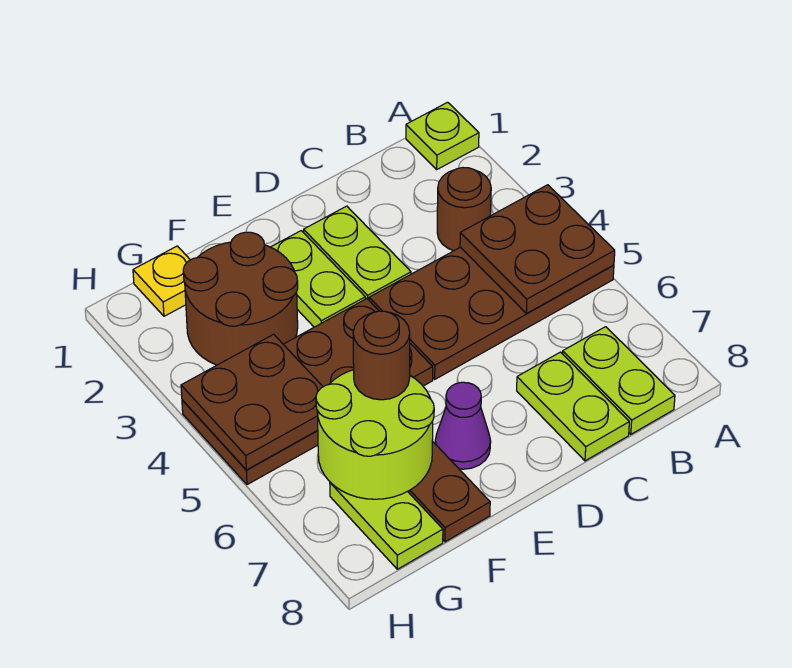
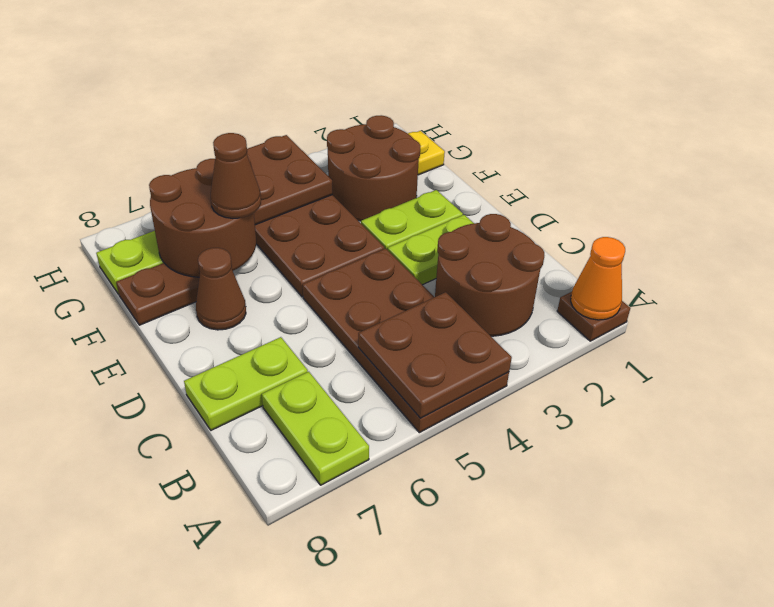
lime 1x1 plate [406,102,479,169] -> brown 1x1 plate [557,292,630,341]
none -> orange 1x1 cone [571,237,625,320]
brown 1x1 round brick [437,168,491,251] -> brown 2x2 round brick [435,214,544,336]
lime 1x2 plate [563,327,675,434] -> lime 1x2 plate turned to [262,372,369,485]
purple 1x1 cone [435,382,491,469] -> brown 1x1 cone [196,248,246,330]
lime 2x2 round brick [316,370,434,499] -> brown 2x2 round brick [149,159,256,277]
brown 1x1 round brick [353,311,410,400] -> brown 1x1 cone [211,133,261,218]

